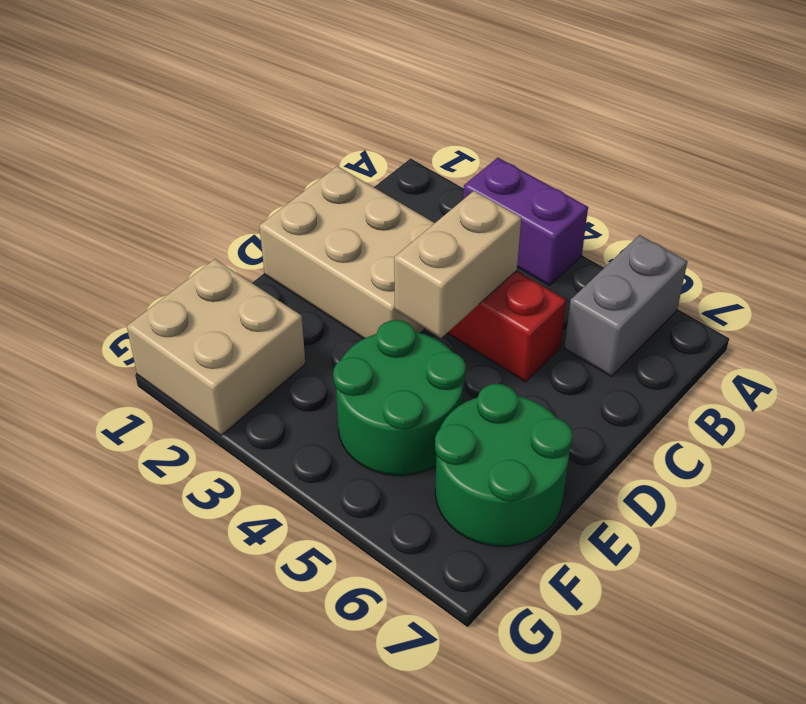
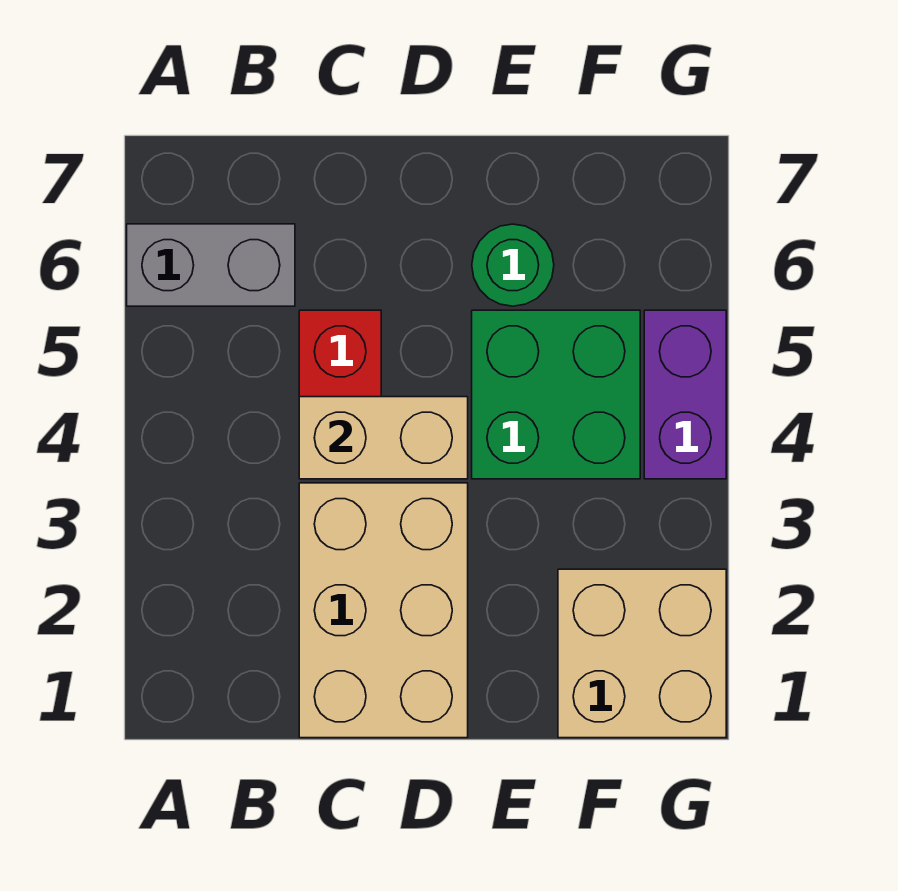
purple 1x2 brick [463,158,588,286] -> purple 1x2 brick moved to [644,310,726,479]
green 2x2 round brick [333,320,465,476] -> green 2x2 brick [472,310,640,479]
green 2x2 round brick [435,384,572,546] -> green 1x1 round brick [472,224,554,306]

